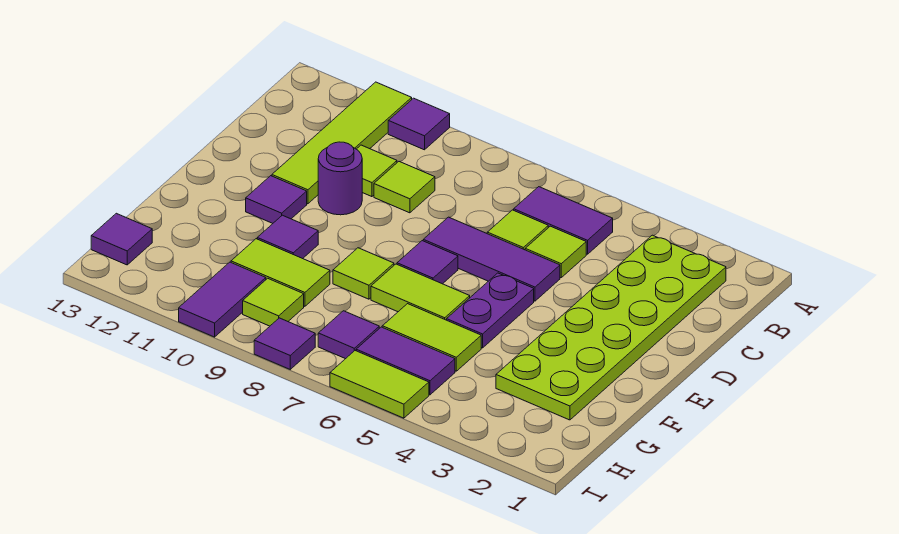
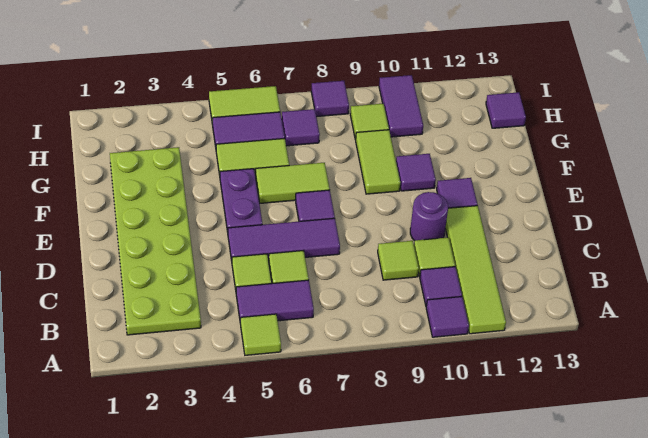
none -> purple 1x1 tile [420,267,462,306]
lime 1x1 tile [333,248,394,299] -> lime 1x1 tile moved to [241,314,281,355]
lime 1x2 tile [231,239,330,306] -> lime 1x2 tile turned to [356,130,400,194]

